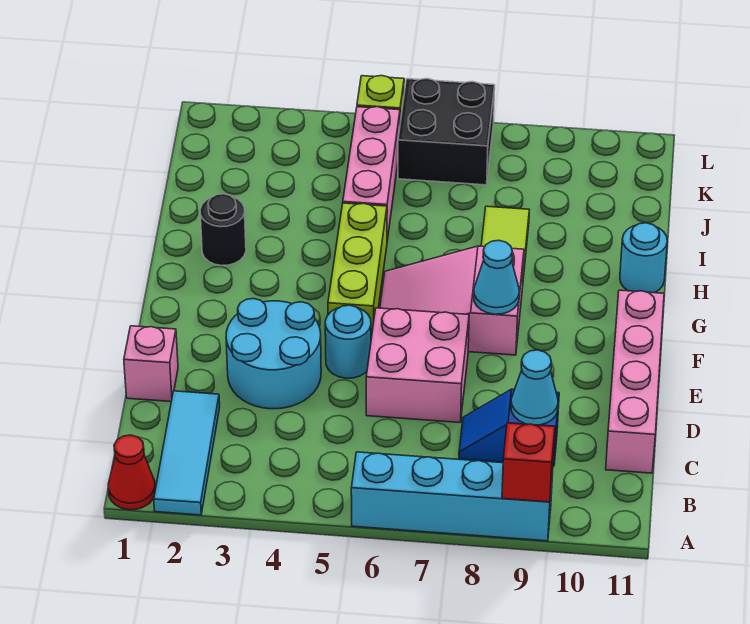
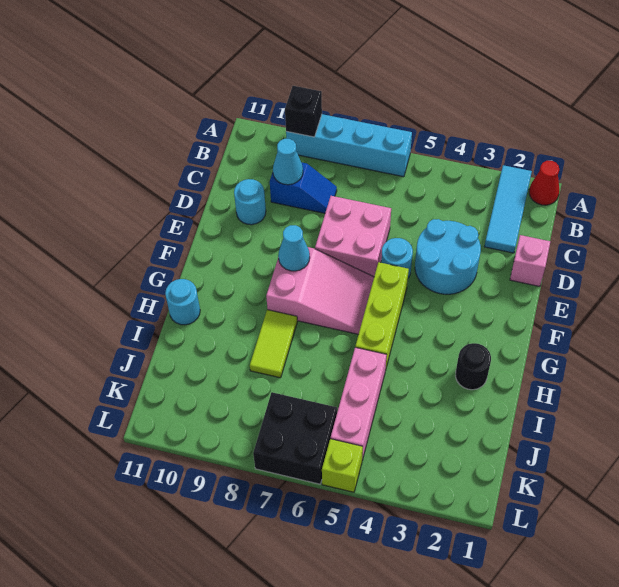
red 1x1 brick [502,423,555,502] -> black 1x1 brick [285,86,322,137]
pink 1x4 brick [606,290,664,473] -> none
none -> cyan 1x1 round brick [234,179,266,225]

